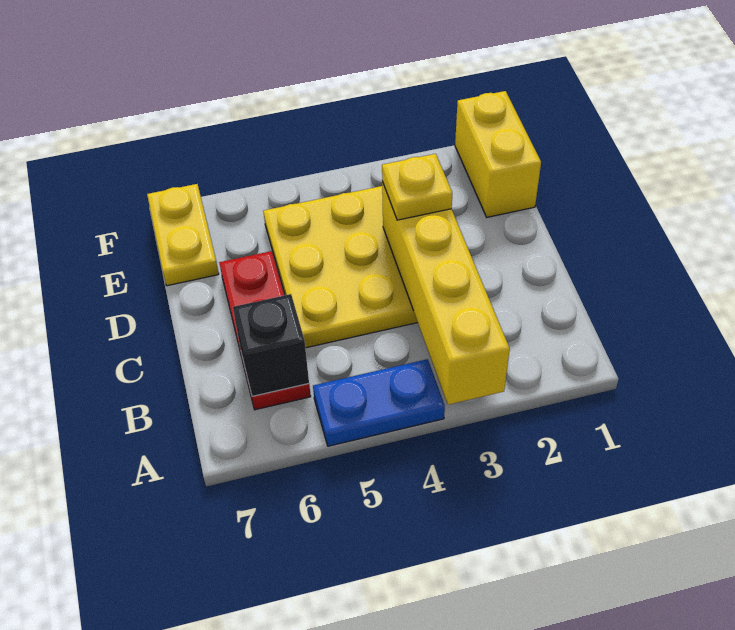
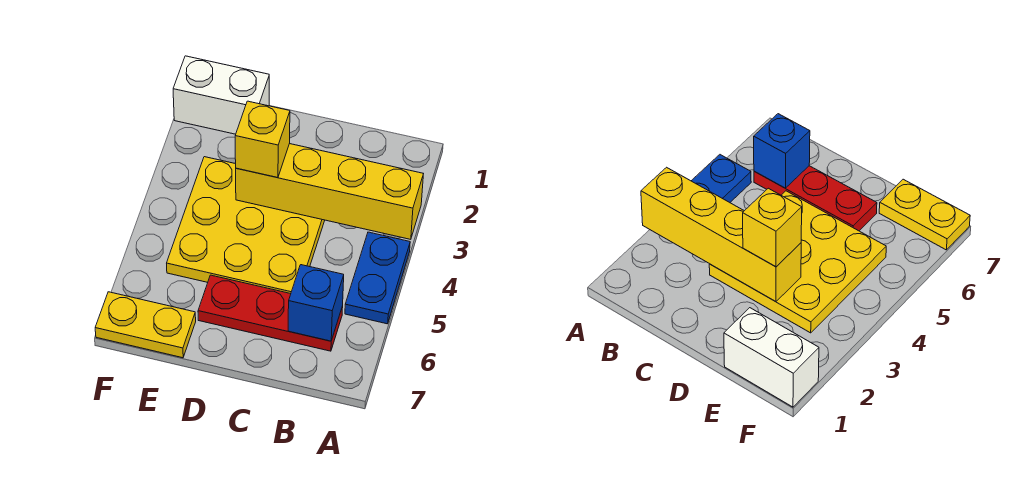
black 1x1 brick [233,294,309,396] -> blue 1x1 brick [288,265,344,341]
yellow 1x1 plate [382,154,452,220] -> yellow 1x1 brick [235,101,290,178]
yellow 1x2 brick [455,91,541,217] -> white 1x2 brick [173,56,269,134]

